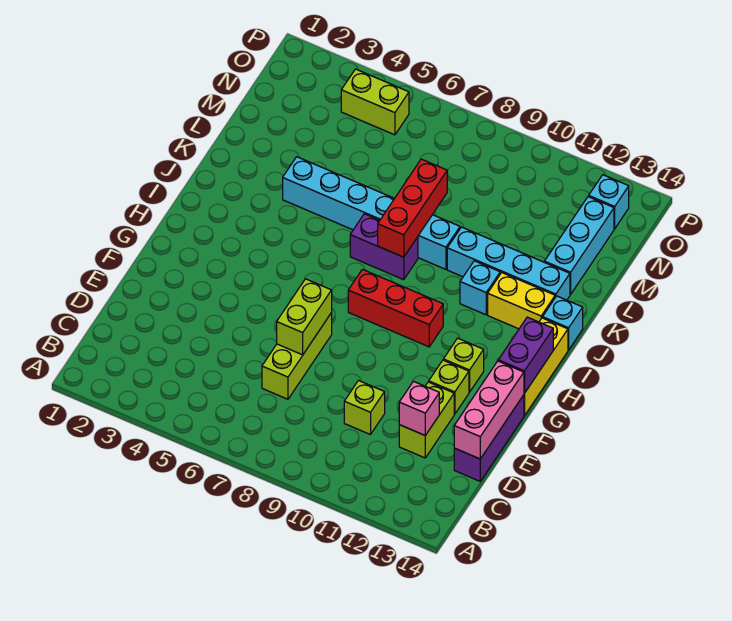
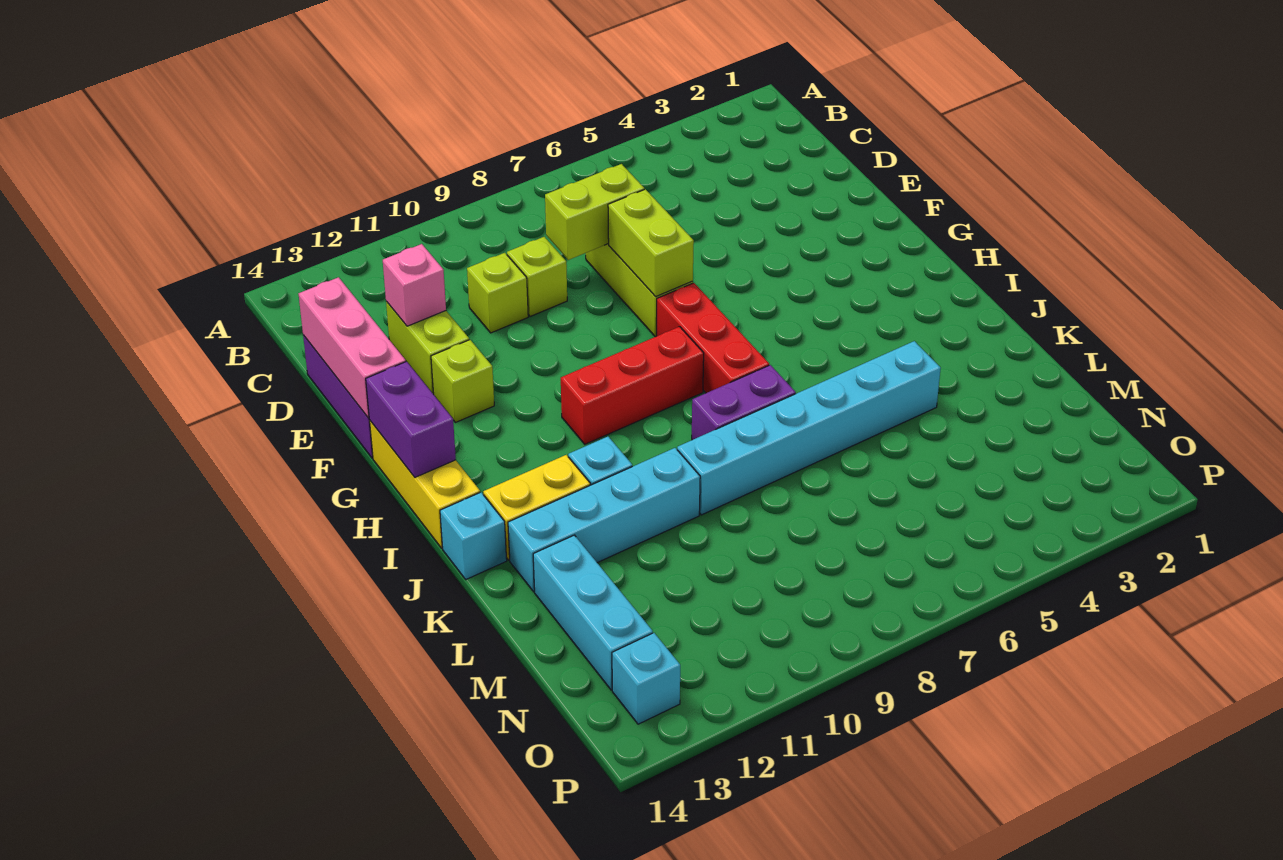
lime 1x1 brick [443,338,484,392] -> lime 1x1 brick moved to [507,237,567,317]
red 1x3 brick [378,159,447,257] -> red 1x3 brick moved to [657,283,769,393]
lime 1x2 brick [341,69,409,135] -> lime 1x2 brick moved to [545,164,644,260]

